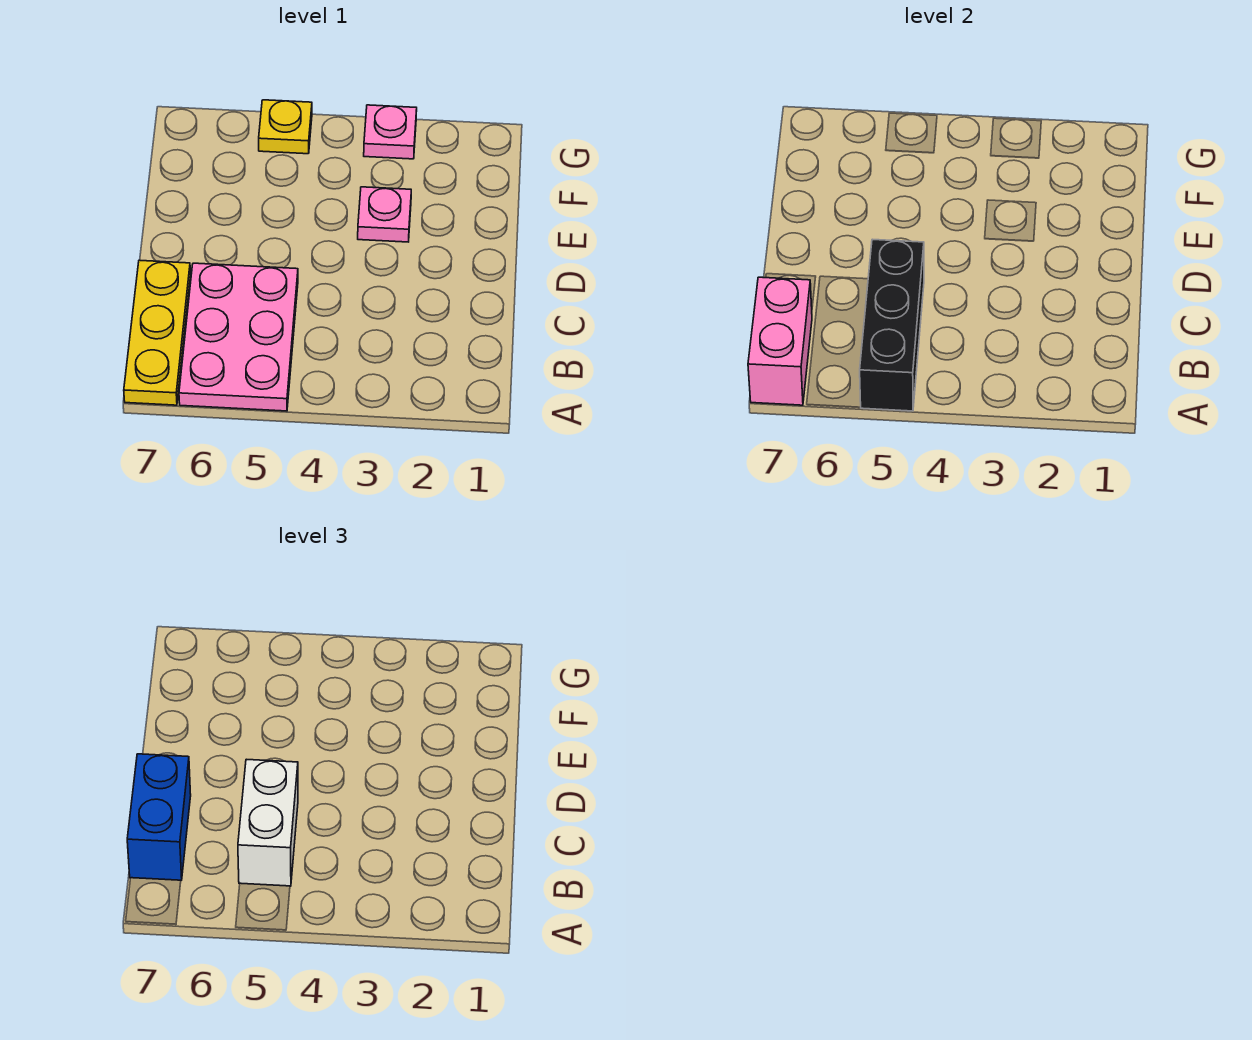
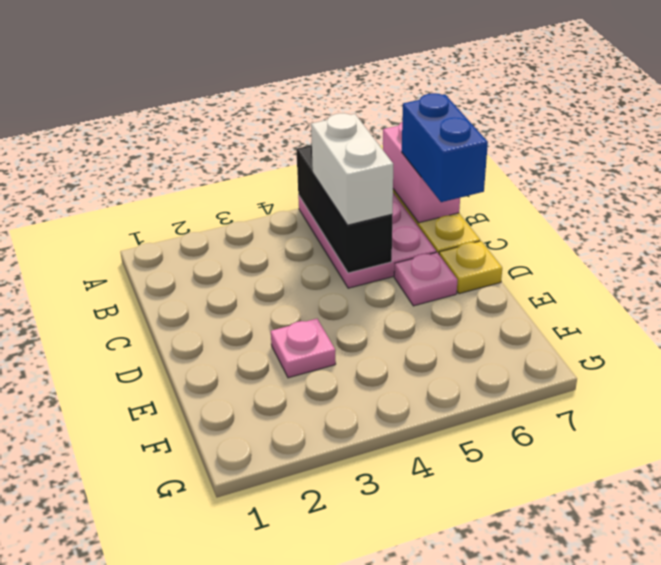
pink 1x1 plate [364,105,417,159] -> pink 1x1 plate moved to [394,252,457,306]
yellow 1x1 plate [259,100,312,154] -> yellow 1x1 plate moved to [439,241,502,294]

